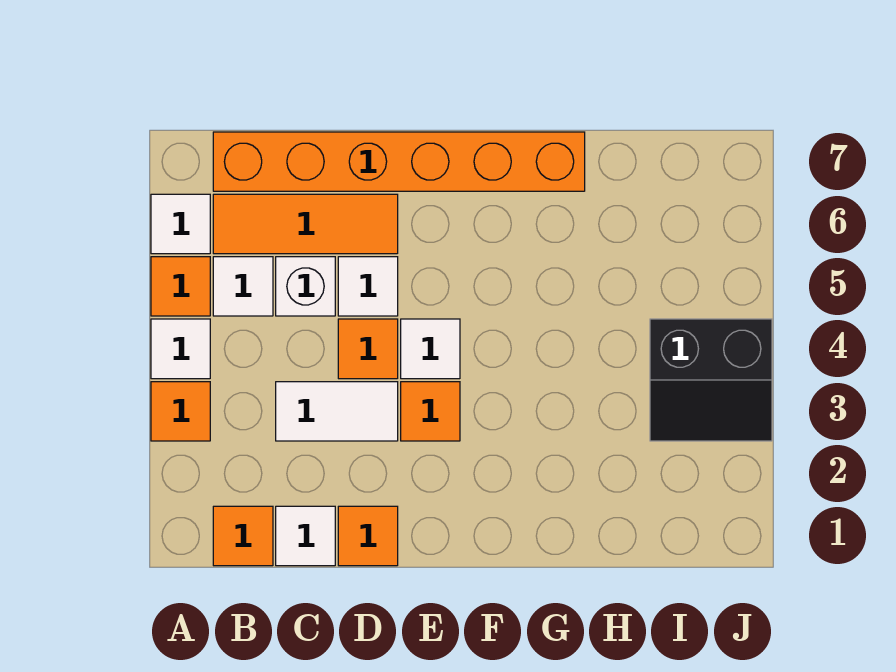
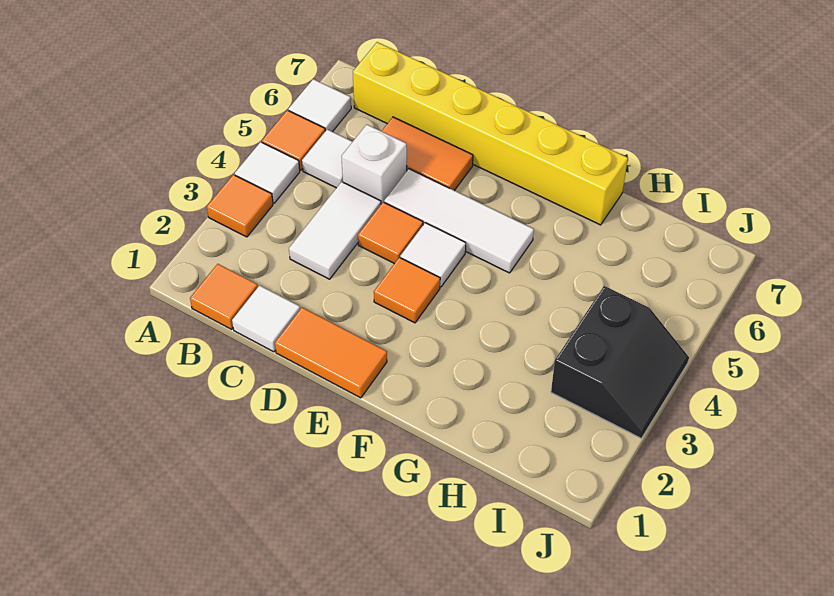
orange 1x3 tile [213,194,398,254] -> orange 1x2 tile [382,117,473,191]
orange 1x6 brick [213,132,585,191] -> yellow 1x6 brick [353,42,628,225]
white 1x2 tile [276,382,398,441] -> white 1x2 tile turned to [289,182,381,279]
orange 1x1 tile [338,506,398,566] -> orange 1x2 tile [275,308,387,398]
white 1x1 tile [338,257,398,316] -> white 1x3 tile [384,169,534,273]
black 2x2 slope [650,319,772,441] -> black 2x2 slope turned to [551,286,689,438]

